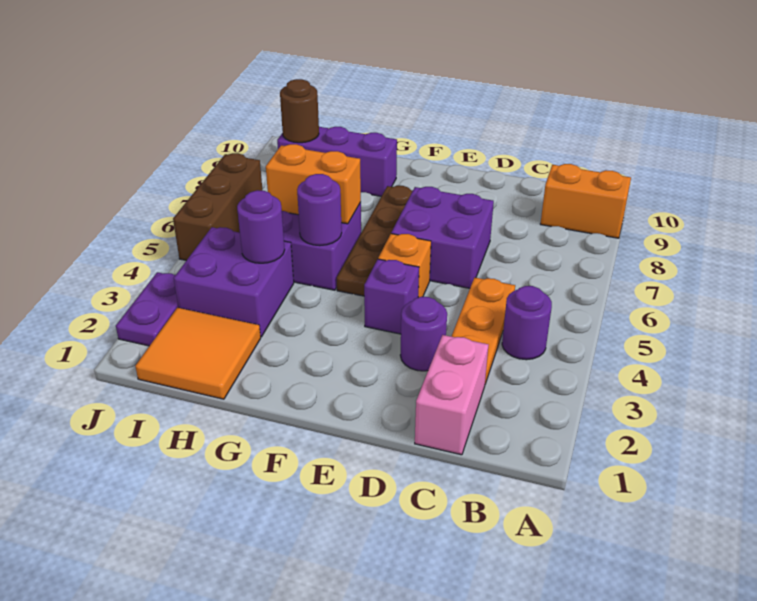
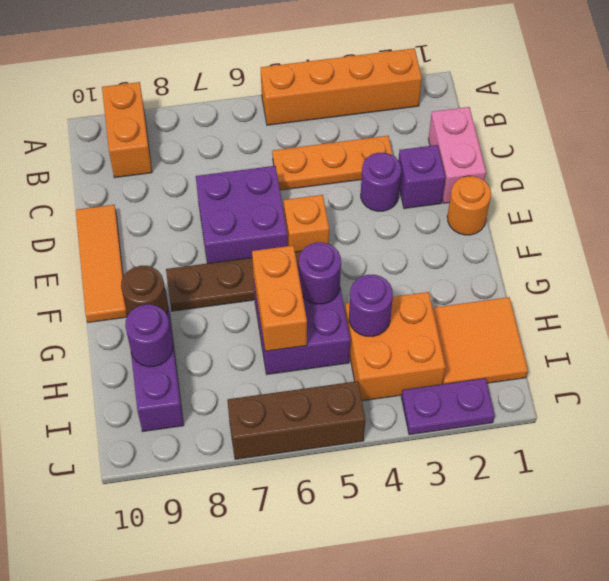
none -> orange 1x4 brick [261,48,422,125]
purple 1x1 round brick [502,286,552,360] -> purple 1x1 round brick moved to [125,304,173,367]
pink 1x2 brick [415,335,488,455] -> pink 1x2 brick turned to [429,107,486,203]
none -> orange 1x3 tile [76,205,127,322]
none -> orange 1x1 round brick [447,176,491,235]
purple 1x1 brick [364,259,419,334] -> purple 1x1 brick moved to [398,145,445,208]
purple 2x2 brick [174,227,294,337] -> orange 2x2 brick [345,292,446,401]
brown 1x1 round brick [280,79,319,143] -> brown 1x1 round brick moved to [121,266,168,315]

